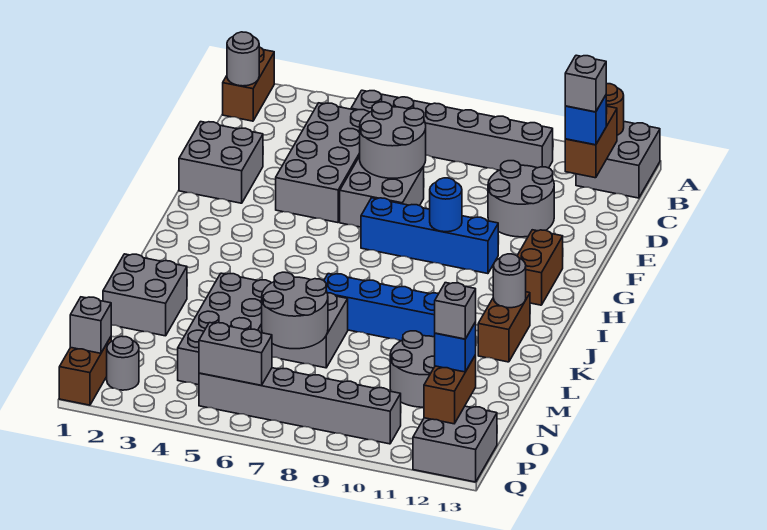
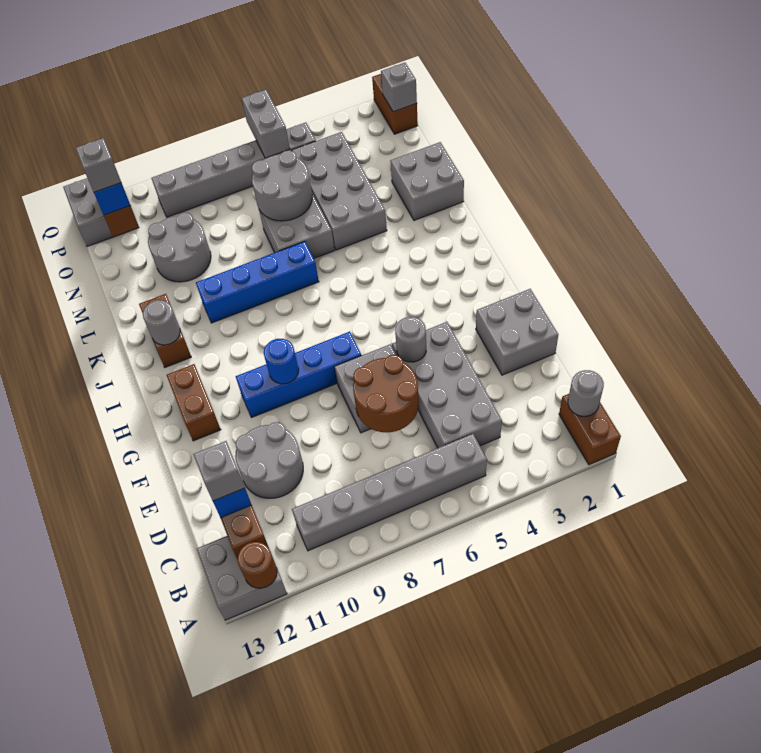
grey 2x2 round brick [360,102,426,178] -> brown 2x2 round brick [353,355,419,432]
grey 1x1 round brick [107,336,139,390] -> grey 1x1 round brick moved to [395,317,426,362]
grey 1x2 brick [199,323,272,385] -> grey 1x2 brick turned to [242,90,290,158]

